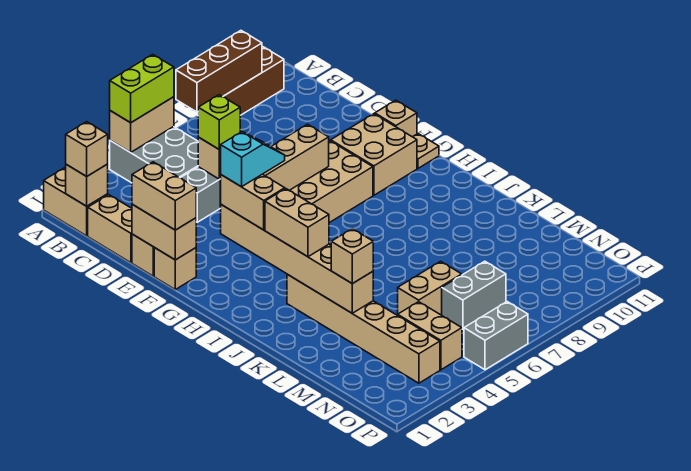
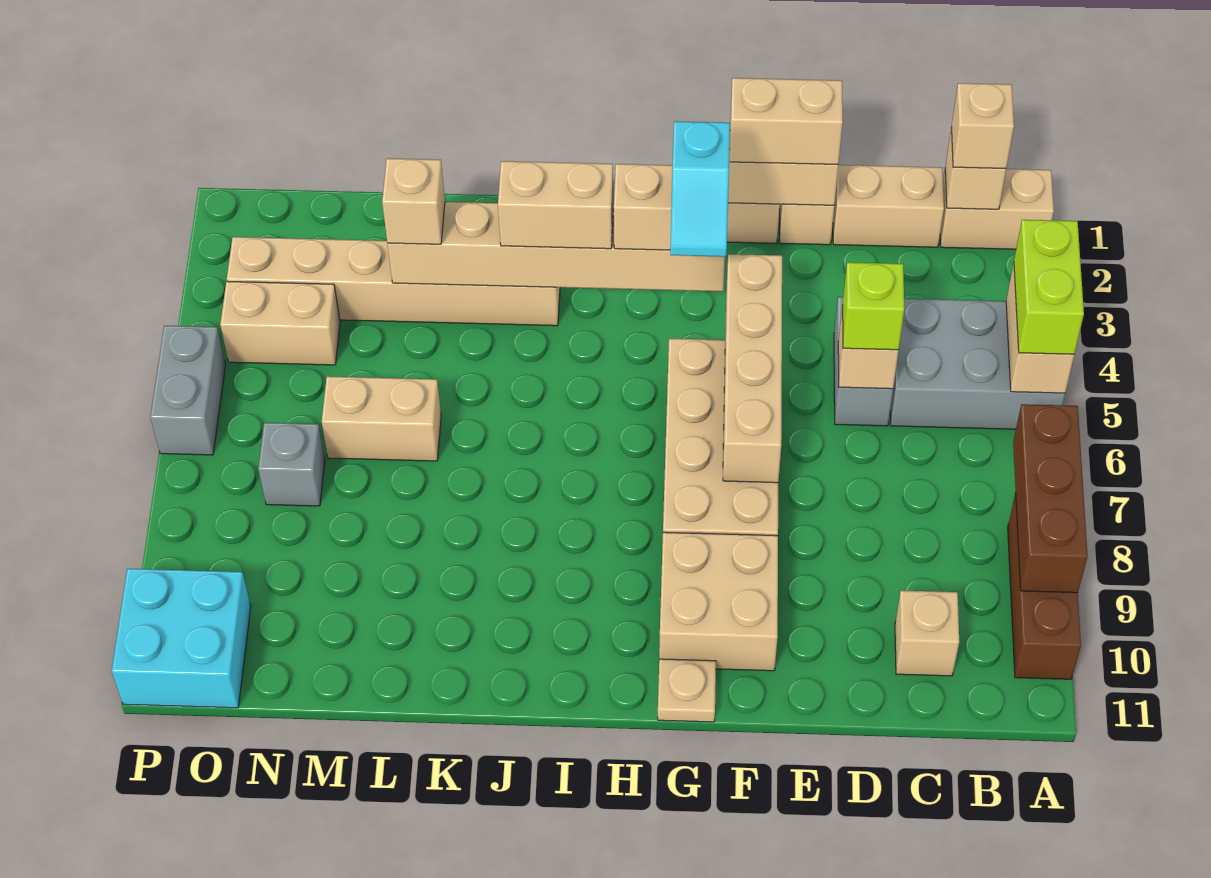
tan 1x1 brick [375,100,417,137] -> tan 1x1 brick moved to [895,591,959,676]
tan 1x2 brick [398,261,462,315] -> tan 1x2 brick turned to [322,376,441,461]
grey 1x2 brick [442,261,506,329] -> grey 1x1 brick [258,423,325,506]
none -> cyan 2x2 brick [112,569,251,708]

